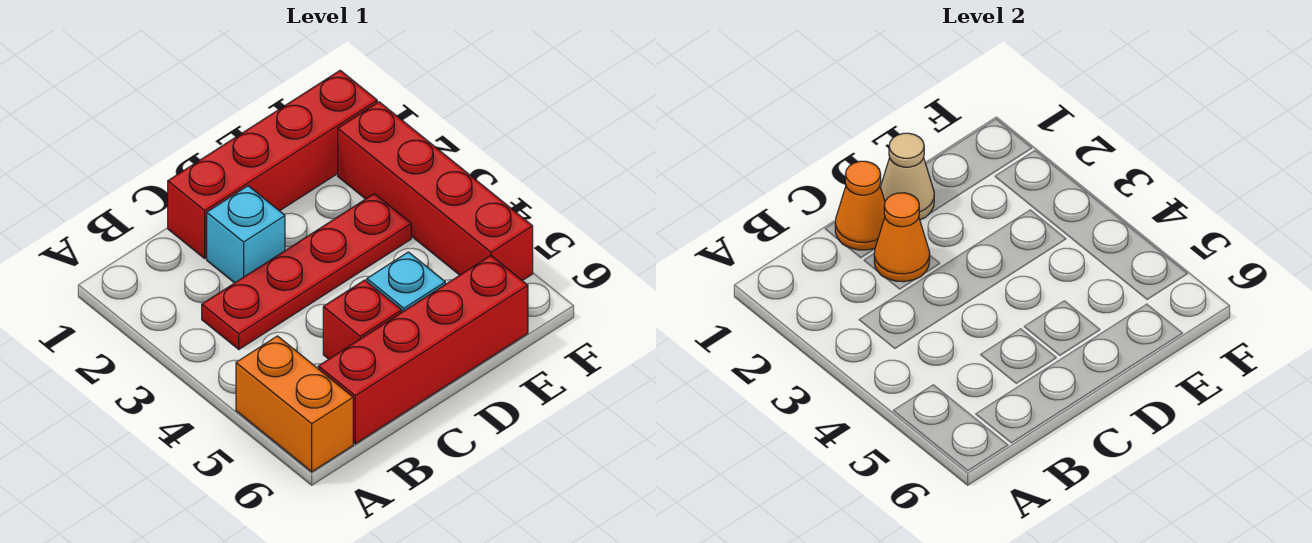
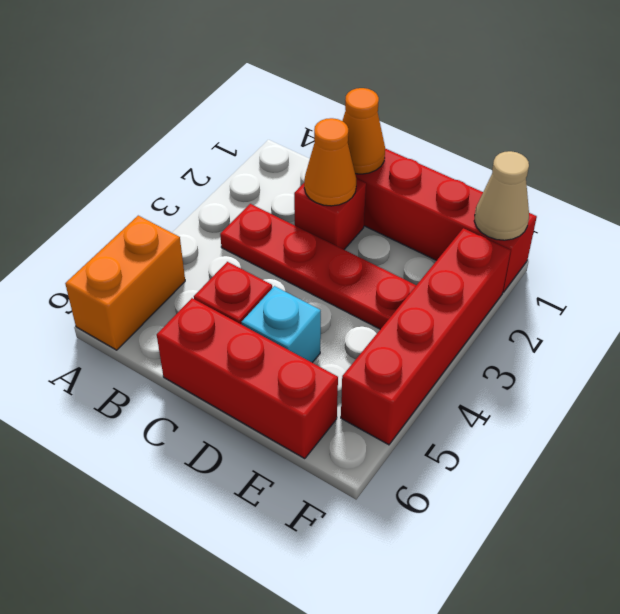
red 1x4 brick [318,256,528,444] -> red 1x3 brick [157,298,338,459]
cyan 1x1 brick [207,186,285,283] -> red 1x1 brick [294,179,366,249]
tan 1x1 cone [881,133,934,220] -> tan 1x1 cone moved to [474,151,529,240]

